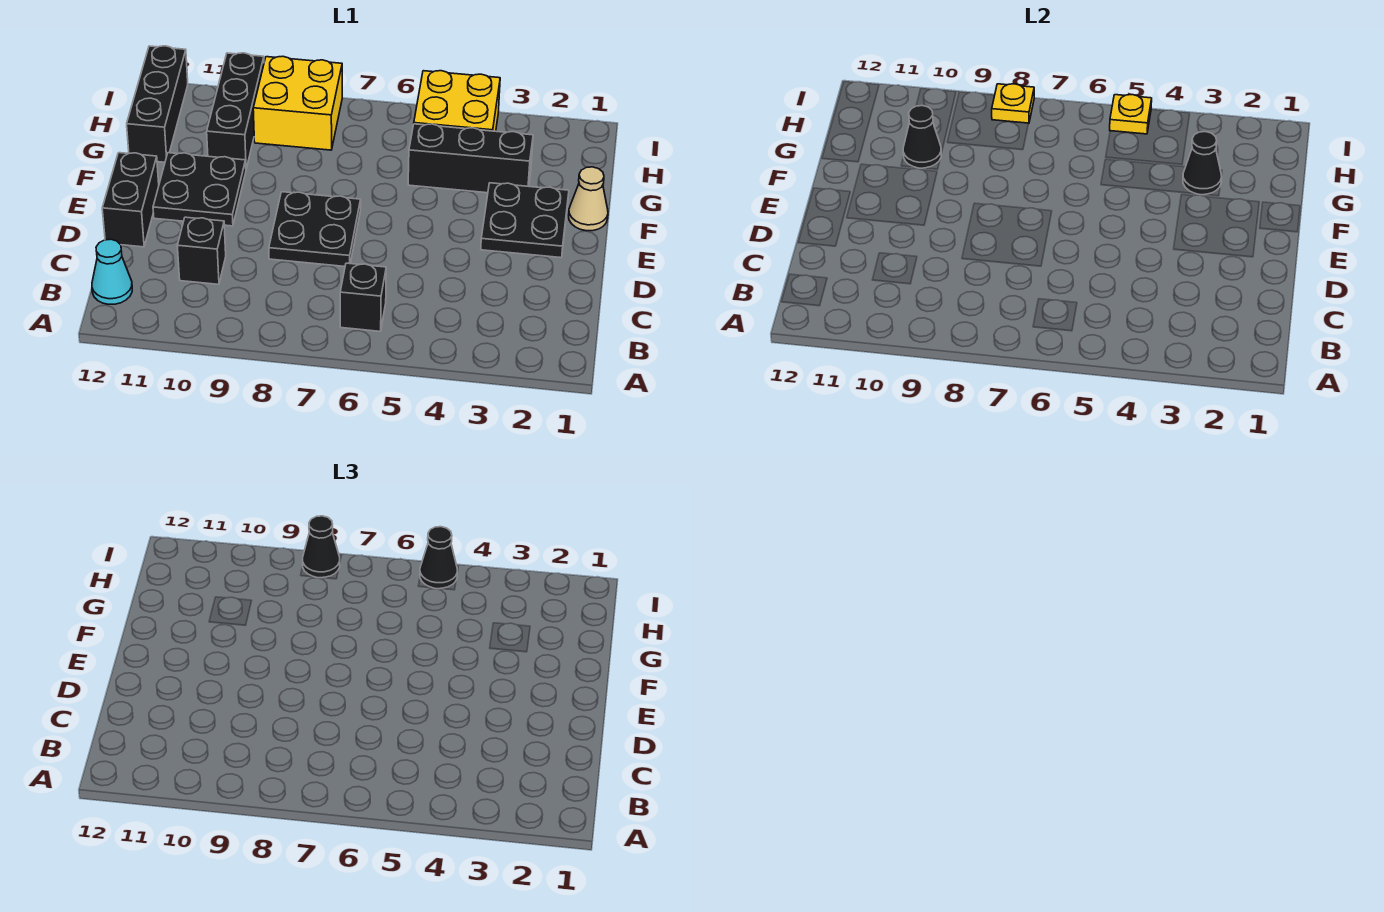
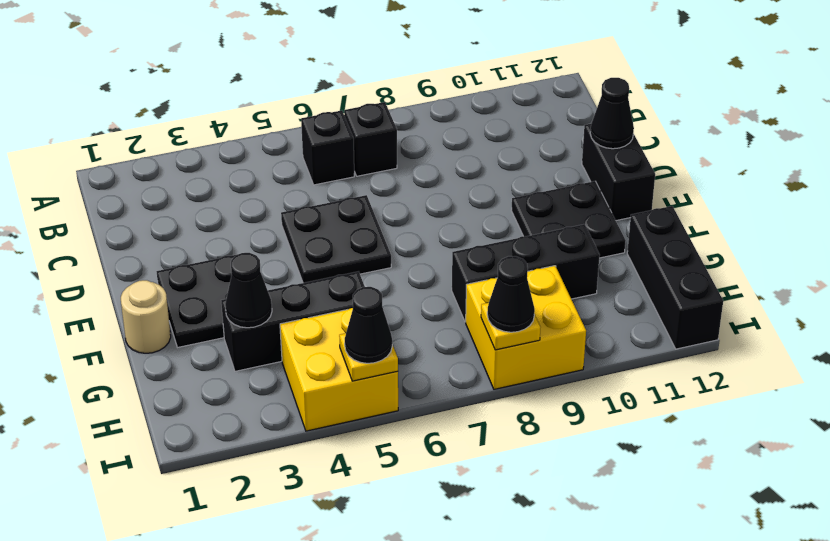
cyan 1x1 cone [92,239,132,304] -> none
black 1x1 brick [177,217,226,284] -> black 1x1 brick moved to [344,102,397,176]
black 2x2 plate [269,192,361,266] -> black 2x2 plate moved to [281,195,391,283]
tan 1x1 cone [568,167,608,231] -> tan 1x1 round brick [121,280,171,353]
black 1x3 brick [207,53,264,169] -> black 1x3 brick turned to [452,224,600,322]
black 1x1 cone [903,106,941,168] -> black 1x1 cone moved to [590,78,634,149]

